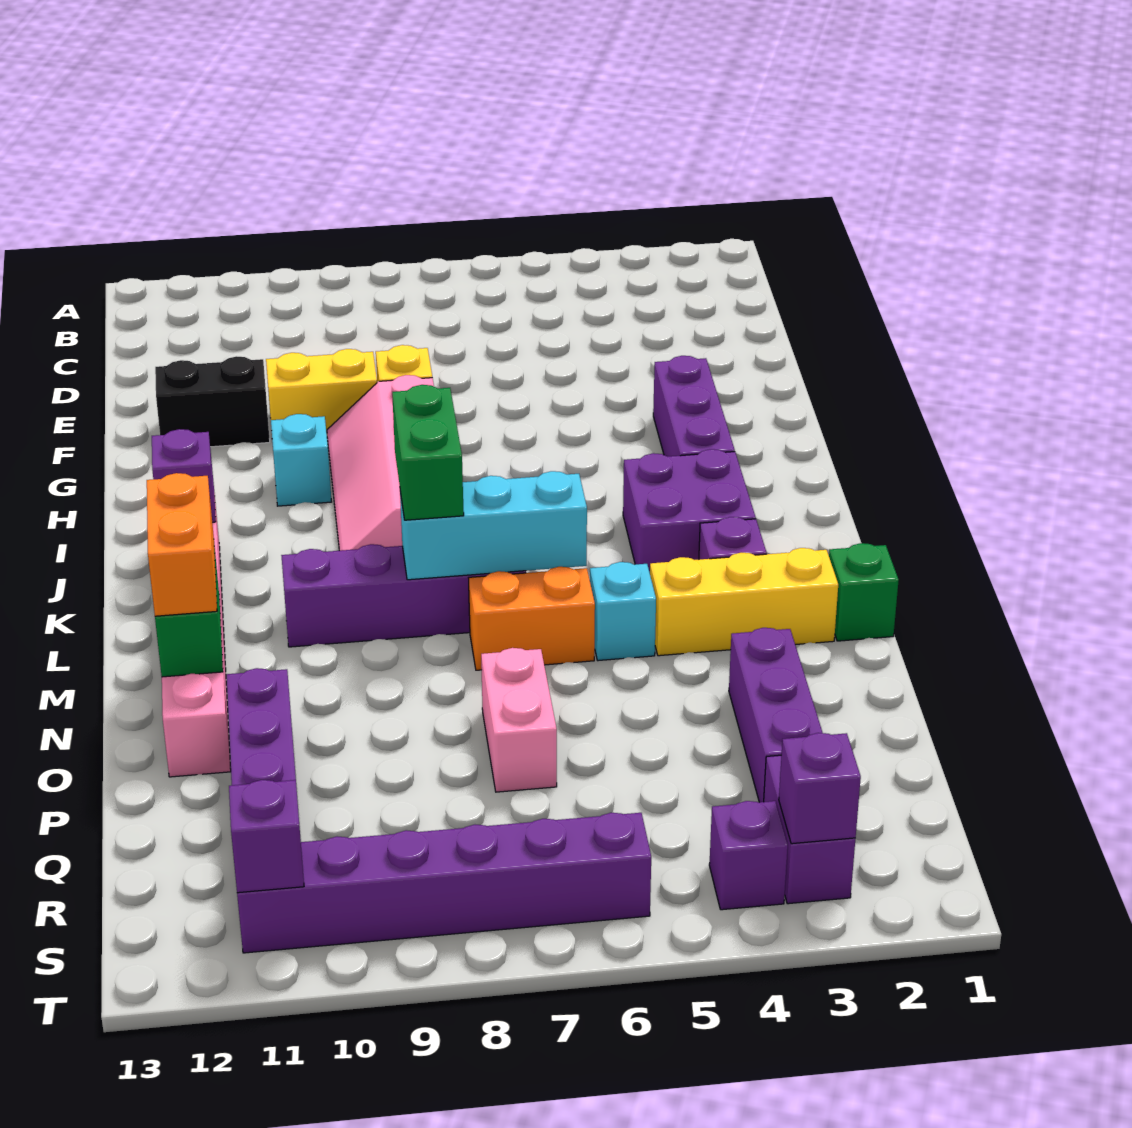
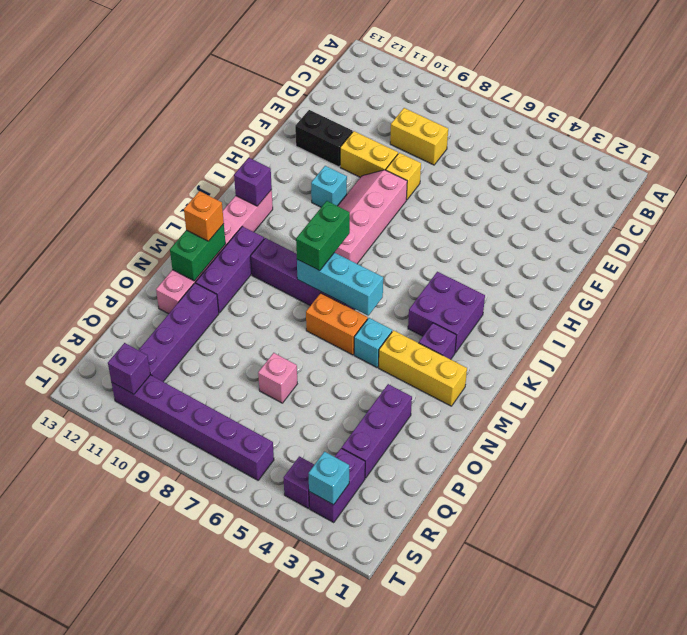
none -> yellow 1x2 brick [390,108,448,165]
purple 1x3 brick [653,356,735,457] -> purple 1x3 brick moved to [196,226,264,313]
green 1x1 brick [829,543,899,641] -> none
orange 1x2 brick [147,473,217,616] -> orange 1x1 brick [184,191,224,241]
pink 1x2 brick [481,648,557,792] -> pink 1x1 brick [258,353,297,403]
purple 1x1 brick [779,733,861,844] -> cyan 1x1 brick [308,452,349,505]

